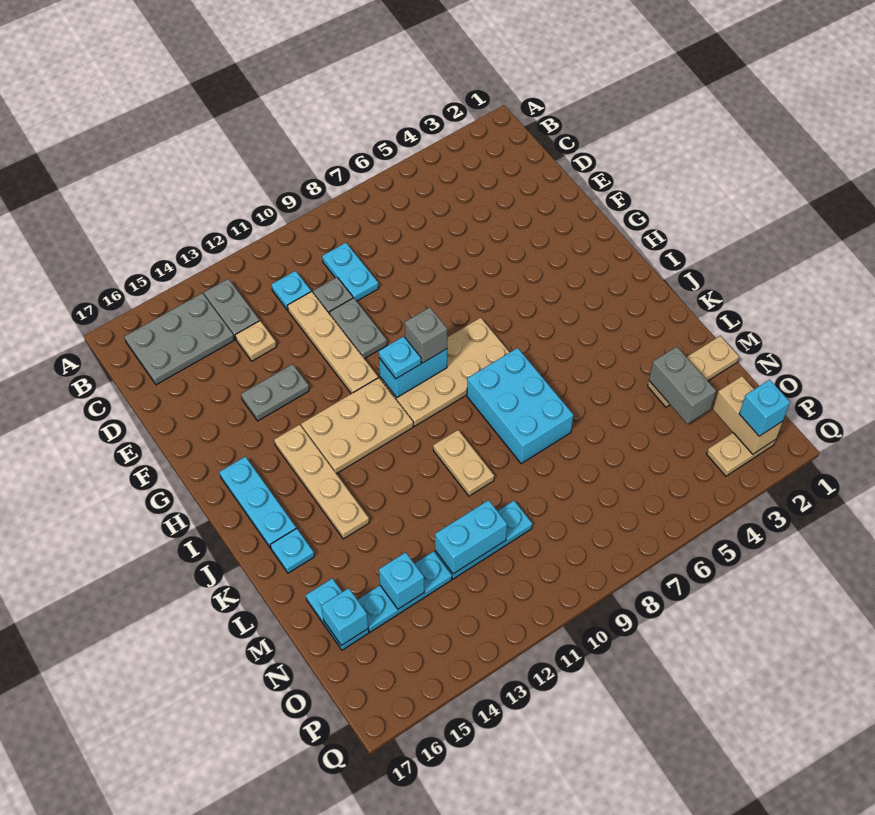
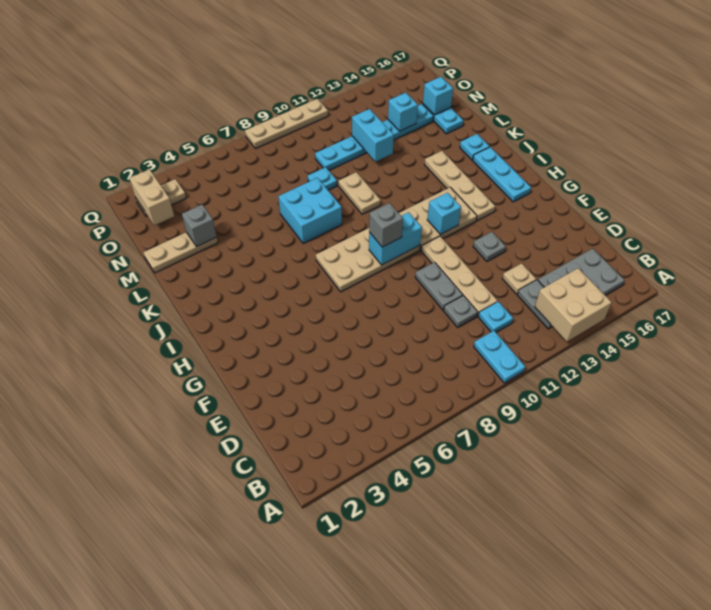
none -> tan 2x2 brick [535,268,612,342]
cyan 1x2 plate [322,243,379,301] -> cyan 1x2 plate moved to [474,331,525,383]
grey 1x2 plate [241,364,309,421] -> grey 1x1 plate [473,232,506,261]
cyan 1x1 plate [379,336,421,379] -> cyan 1x1 plate moved to [308,167,337,190]
cyan 2x3 brick [467,348,573,464] -> cyan 2x2 brick [278,178,342,243]
grey 1x2 brick [649,347,716,424] -> grey 1x1 brick [182,205,217,247]
cyan 1x2 brick [435,500,507,574] -> cyan 1x2 brick turned to [352,109,394,162]
cyan 1x1 brick [739,380,790,436] -> cyan 1x1 brick moved to [427,193,461,235]
none -> tan 1x4 plate [245,99,328,149]

